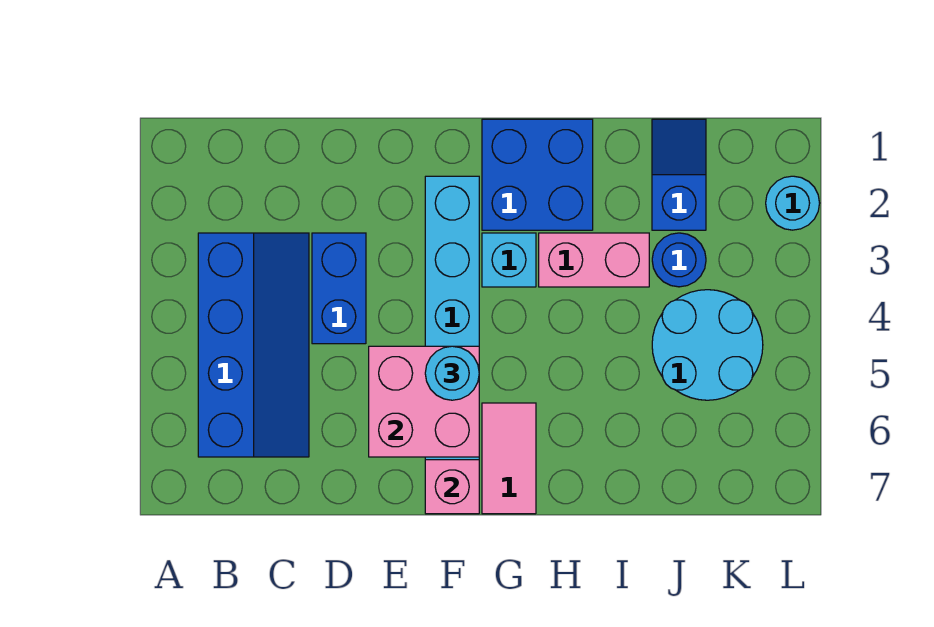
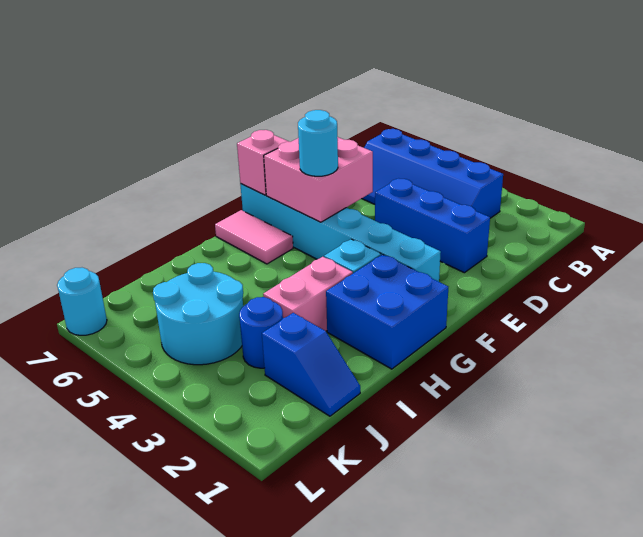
blue 1x2 brick [312,233,366,344] -> blue 1x3 brick [375,179,490,273]
cyan 1x1 round brick [766,176,820,230] -> cyan 1x1 round brick moved to [57,268,107,335]

